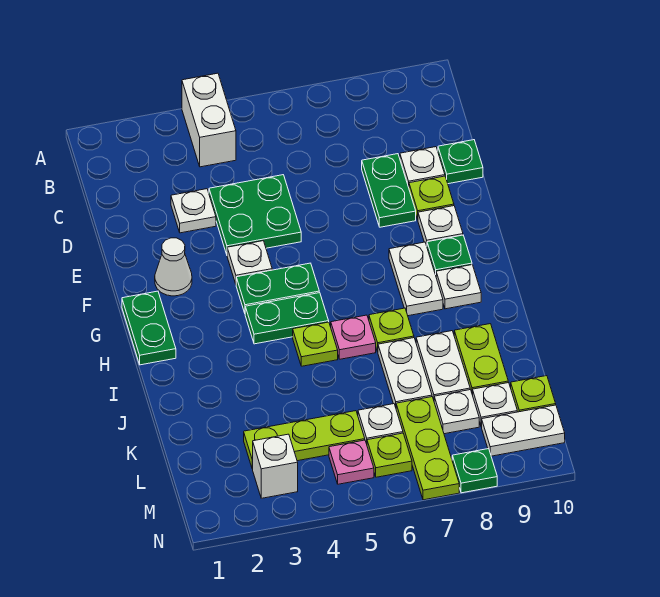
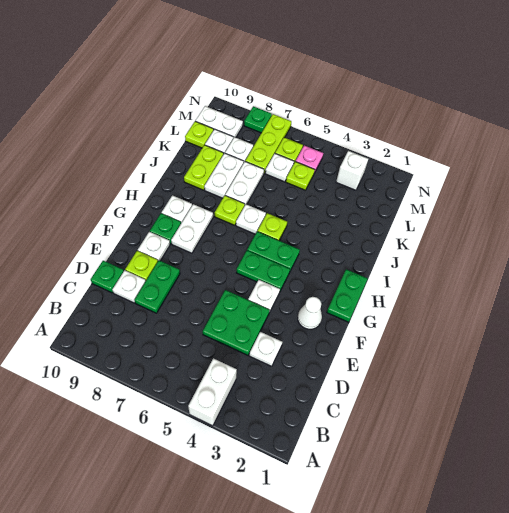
pink 1x1 plate [331,315,376,359] -> white 1x1 plate [236,204,266,234]
lime 1x3 plate [244,411,365,469] -> lime 1x1 plate [286,162,315,190]

